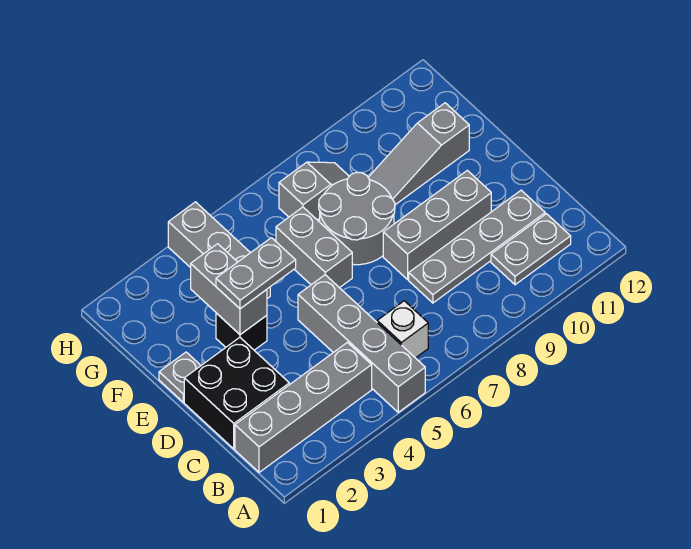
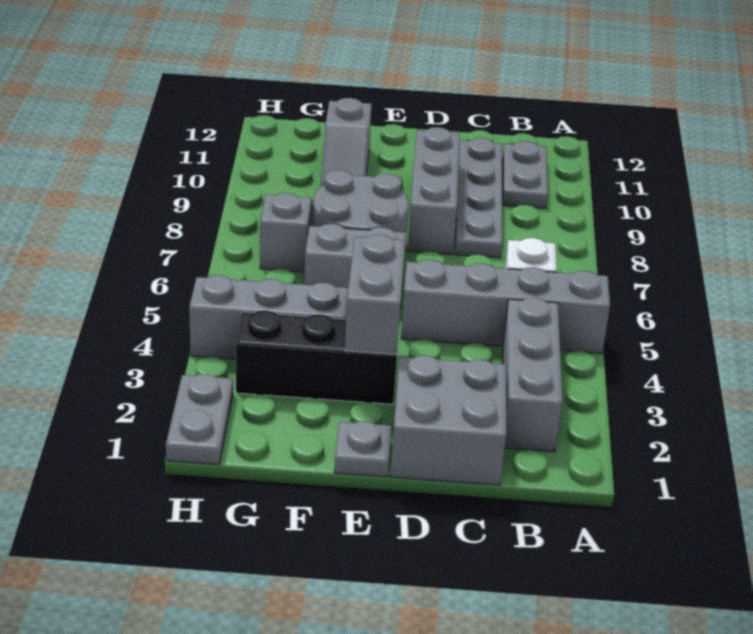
grey 1x4 brick [235,342,372,472] -> grey 1x3 brick [503,298,562,452]
black 2x2 brick [184,337,289,449] -> grey 2x2 brick [390,355,506,485]
black 1x1 brick [216,313,267,350] -> black 1x3 brick [236,310,399,404]
grey 1x2 brick [191,244,267,335] -> grey 1x2 brick turned to [345,234,405,354]
grey 1x2 plate [216,238,296,309] -> grey 1x2 plate moved to [166,374,233,465]
grey 1x3 slope [368,103,469,205] -> grey 1x2 slope [321,98,372,186]

